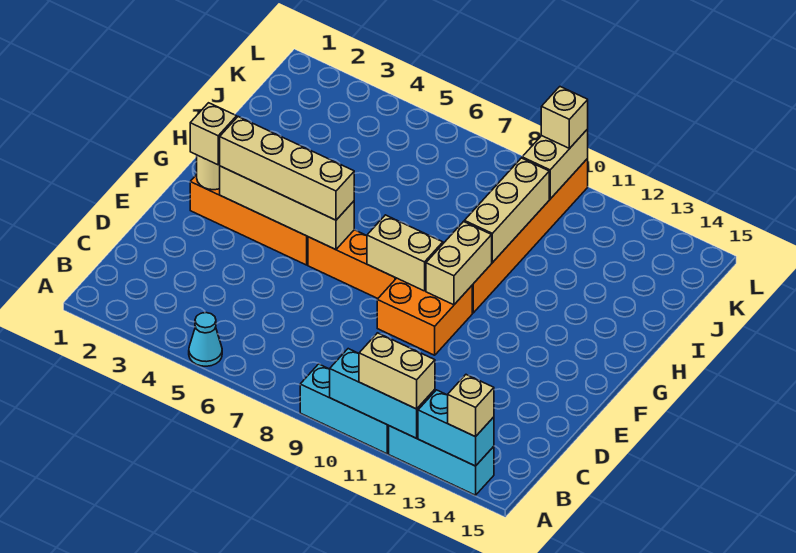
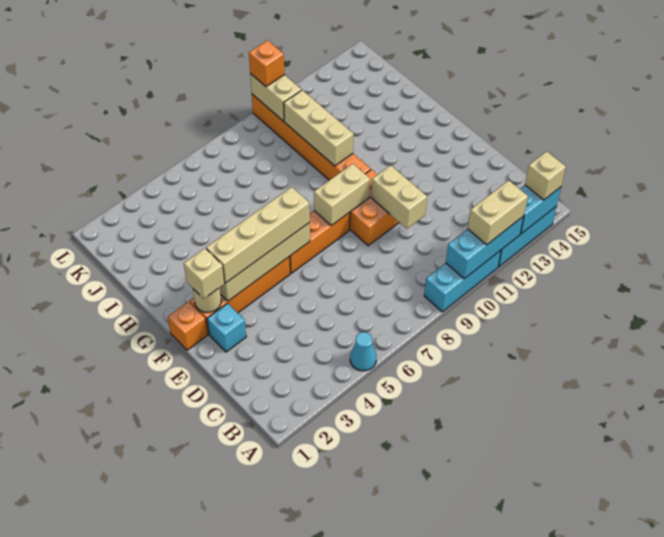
none -> cyan 1x1 brick [207,303,246,352]
none -> orange 1x1 brick [168,302,207,350]
tan 1x2 brick [426,222,492,305] -> tan 1x2 brick moved to [371,165,427,229]
tan 1x1 brick [541,87,588,148] -> orange 1x1 brick [249,40,285,87]

